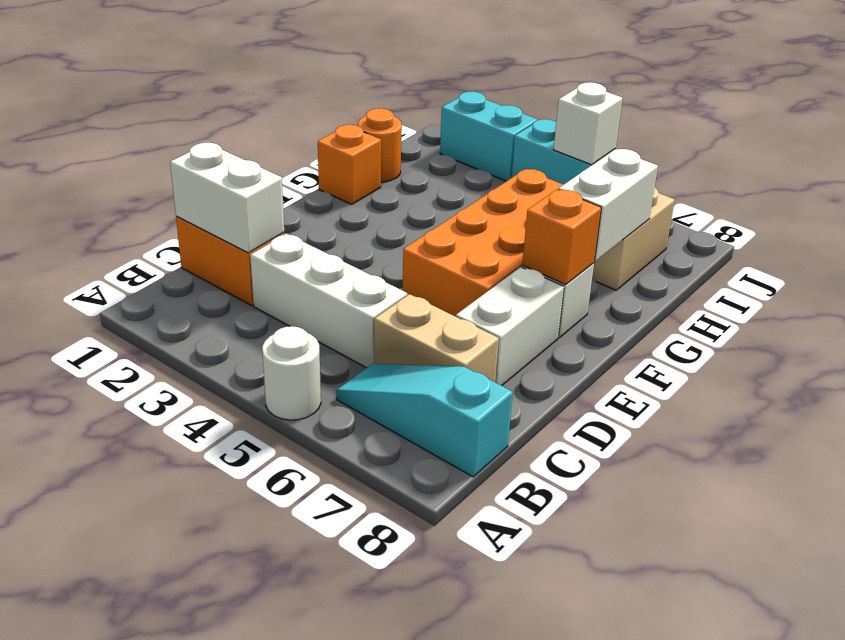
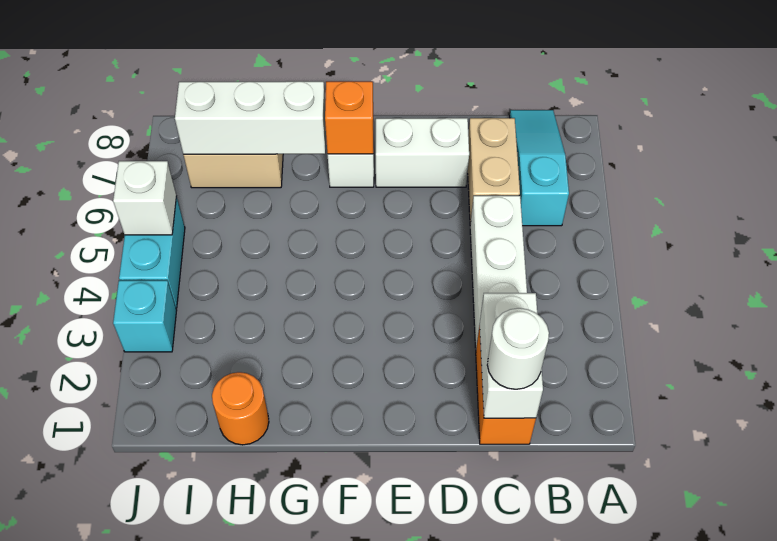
white 1x1 round brick [262,326,321,420] -> white 1x1 round brick moved to [487,308,549,389]
cyan 1x3 slope [336,364,513,477] -> cyan 1x3 slope turned to [510,110,569,226]
orange 2x4 brick [403,169,563,317] -> none
orange 1x1 brick [318,125,381,204] -> none
white 1x2 brick [558,149,658,261] -> white 1x3 brick [175,81,326,154]
cyan 1x2 brick [440,92,538,181] -> cyan 1x1 brick [113,280,177,352]

